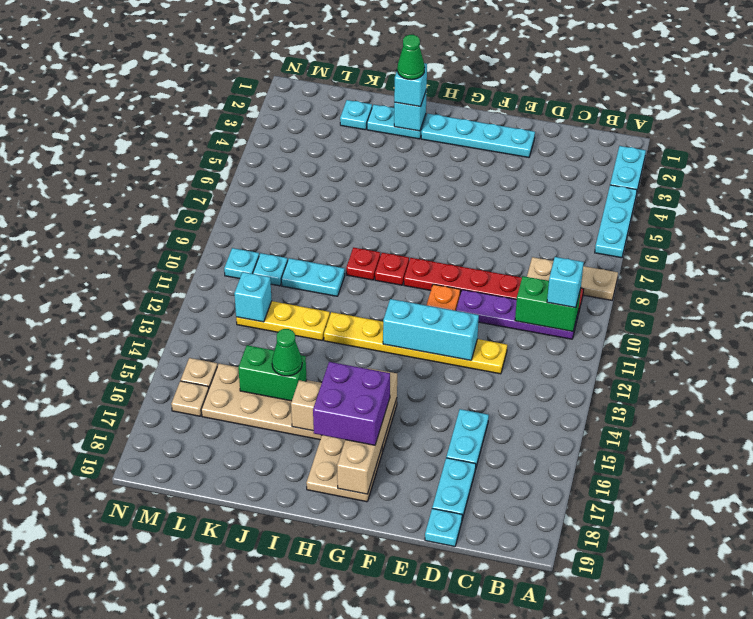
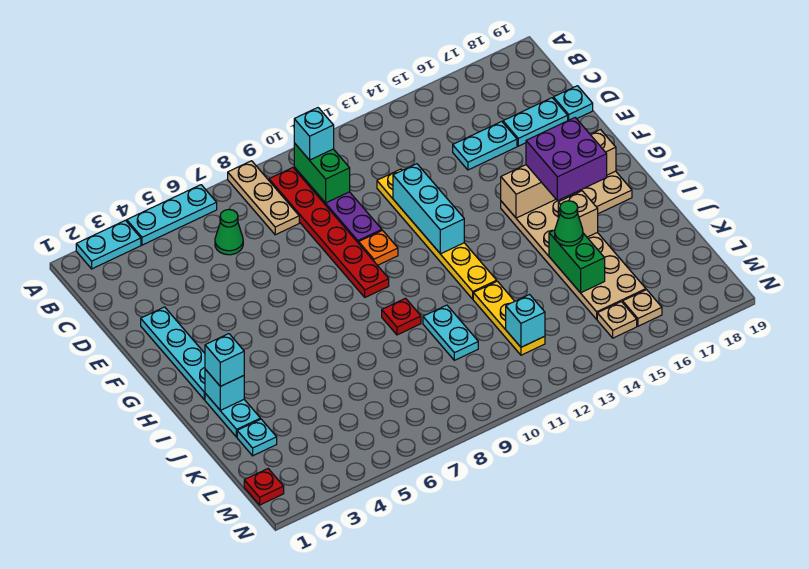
red 1x1 plate [375,253,409,285] -> red 1x1 plate moved to [244,469,284,505]
green 1x1 cone [397,35,425,80] -> green 1x1 cone moved to [215,209,243,255]
cyan 1x1 plate [253,253,288,286] -> none
cyan 1x1 plate [224,248,259,279] -> none

